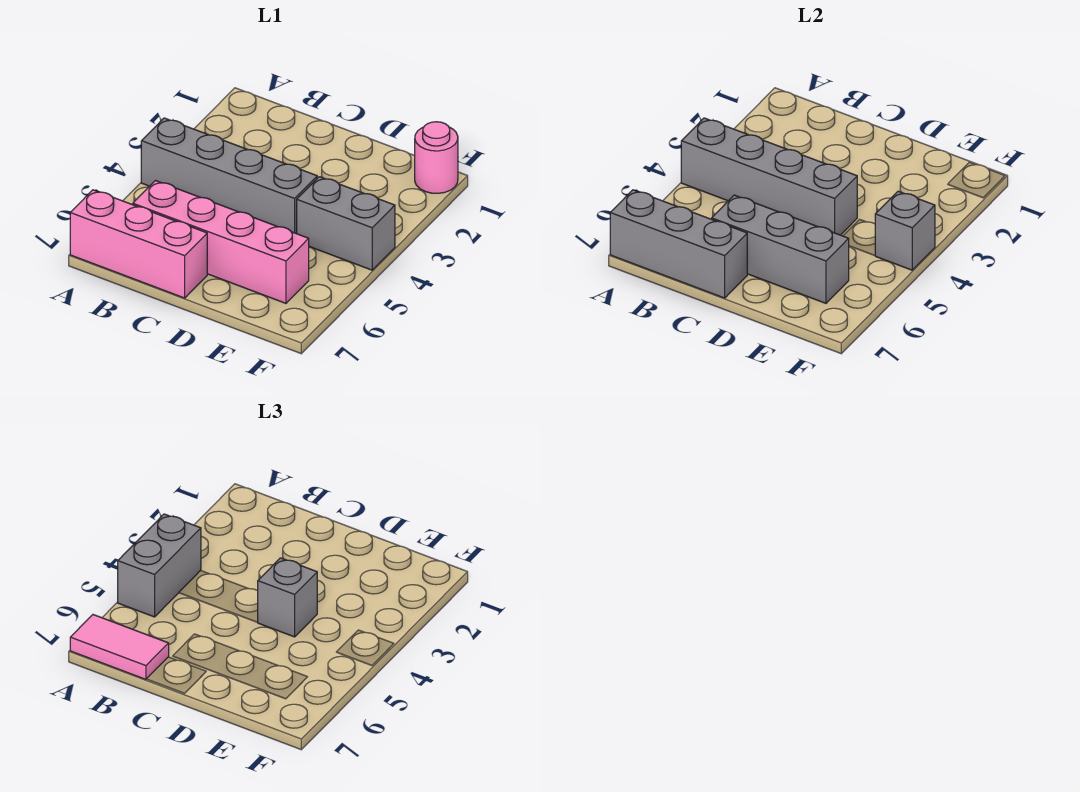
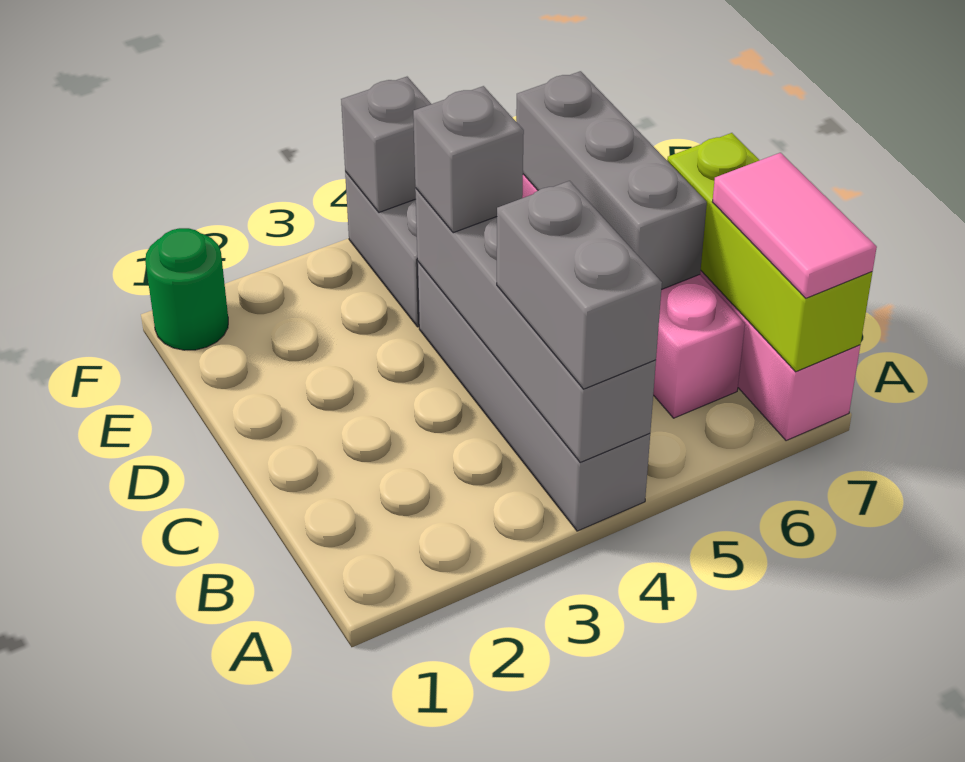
grey 1x2 brick [118,514,201,617] -> grey 1x2 brick turned to [497,181,662,389]
grey 1x3 brick [610,190,747,298] -> lime 1x3 brick [667,133,872,372]
pink 1x1 round brick [415,122,458,193] -> green 1x1 round brick [145,228,228,350]

